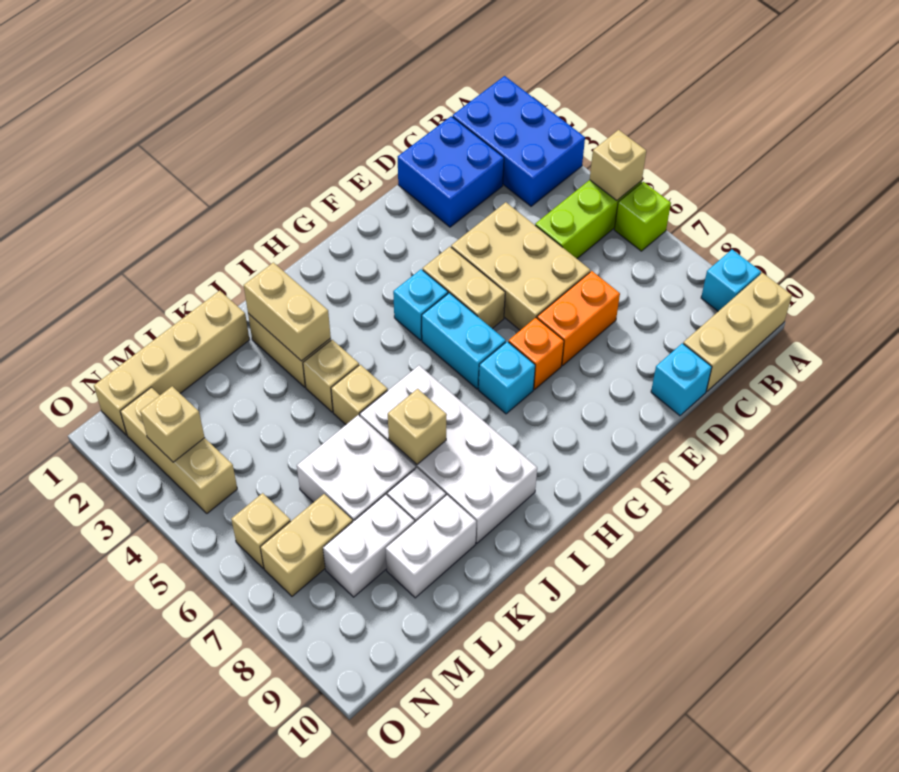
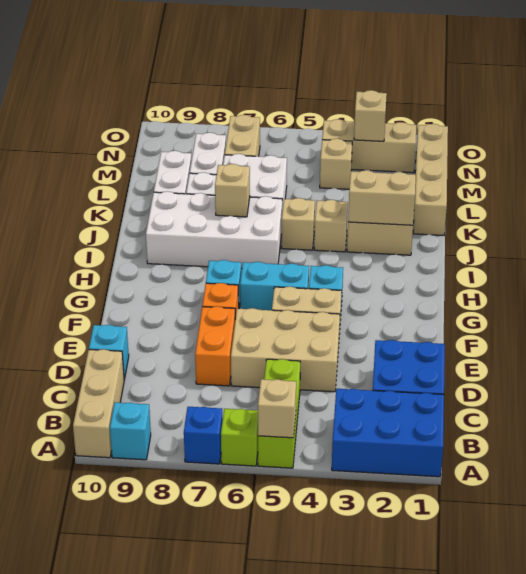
none -> blue 1x1 brick [184,407,223,464]
tan 1x1 brick [231,493,291,568] -> tan 1x1 brick moved to [320,139,352,189]

